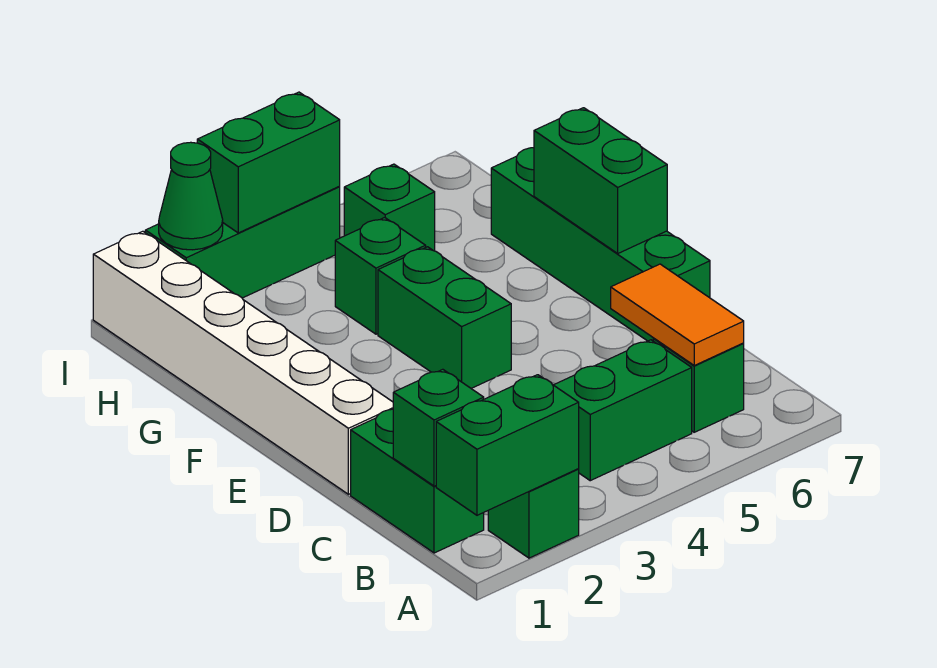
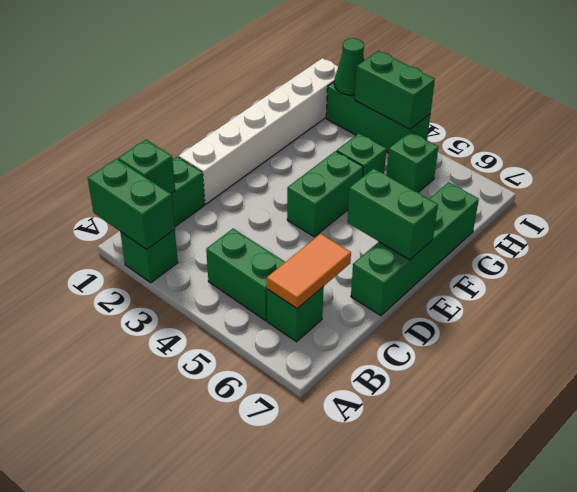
green 1x2 brick [534,108,667,253] -> green 1x2 brick turned to [347,169,438,260]

